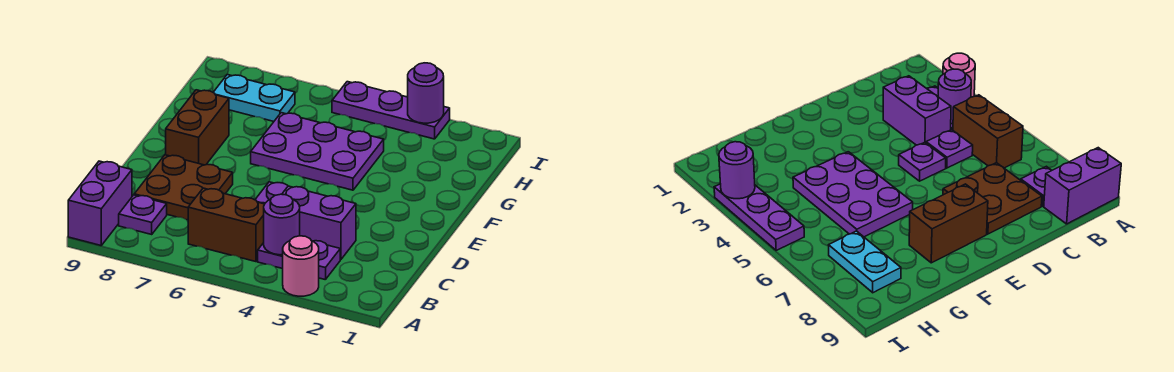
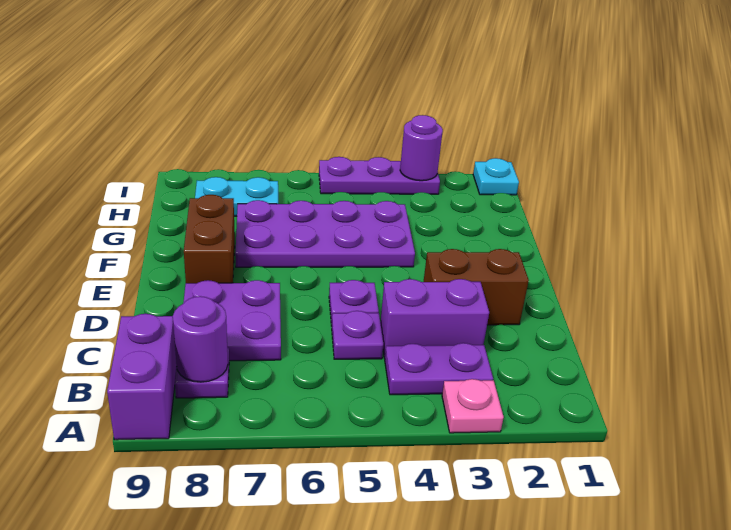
pink 1x1 round brick [283,236,319,296] -> pink 1x1 plate [442,379,504,433]
purple 1x1 round brick [264,194,300,255] -> purple 1x1 round brick moved to [173,296,228,382]
brown 1x2 brick [188,188,265,262] -> brown 1x2 brick moved to [424,249,529,325]
brown 2x2 plate [134,155,233,220] -> purple 2x2 plate [183,280,281,361]
purple 2x3 plate [251,113,384,190] -> purple 2x4 plate [235,200,415,267]
none -> cyan 1x1 plate [473,158,519,195]

